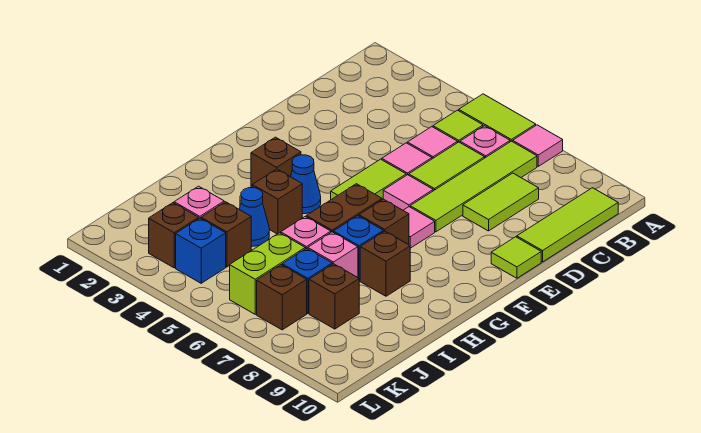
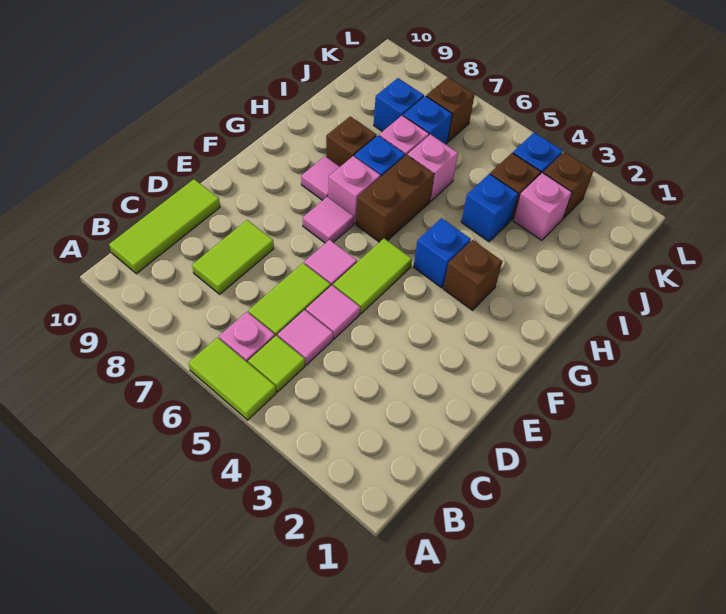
pink 1x1 tile [513,125,563,166] -> pink 1x1 tile moved to [301,156,340,200]
lime 1x4 tile [410,141,537,232] -> none
lime 1x1 tile [491,237,541,278] -> none
blue 1x1 cone [291,155,321,214] -> blue 1x1 brick [414,218,471,288]
brown 1x1 brick [359,199,409,245] -> pink 1x1 brick [328,156,380,224]
brown 1x1 brick [252,169,302,234] -> none
blue 1x1 cone [239,188,269,246] -> blue 1x1 brick [461,174,518,242]
lime 1x2 brick [230,233,305,314] -> none
brown 1x1 brick [309,264,359,329] -> blue 1x1 brick [374,78,424,132]

